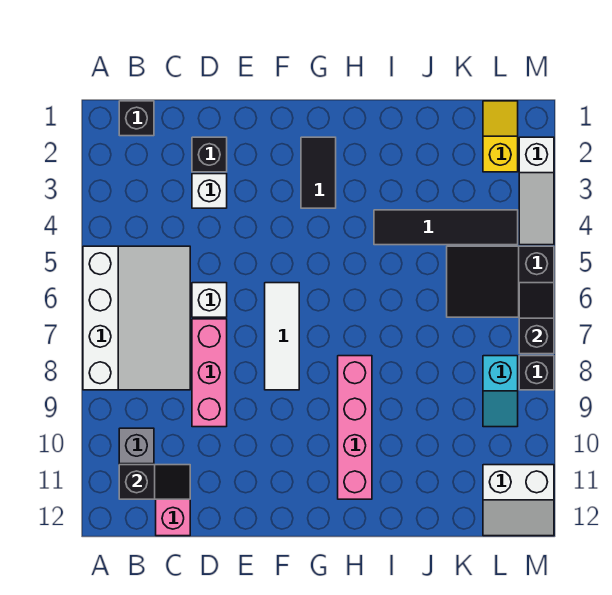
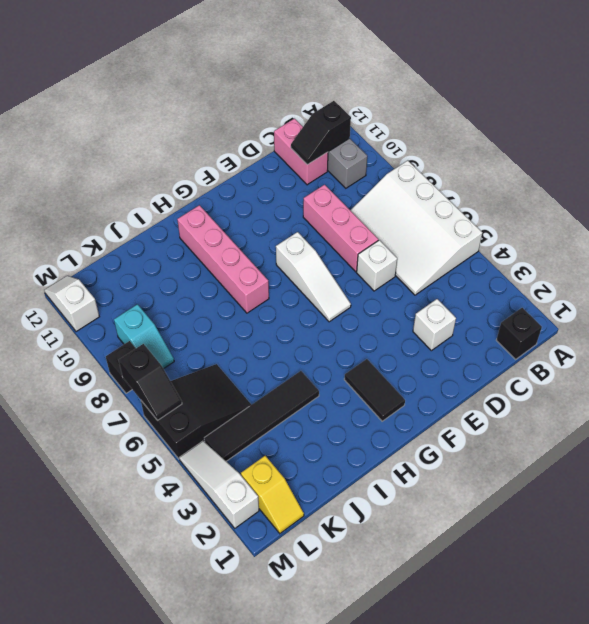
black 1x1 brick [192,137,227,172] -> none
white 1x3 tile [265,283,299,390] -> white 1x3 slope [276,232,351,322]
cyan 1x2 slope [483,356,518,427] -> cyan 1x2 slope turned to [114,304,174,369]
white 2x2 slope [483,465,554,536] -> white 1x2 slope [44,276,99,332]

